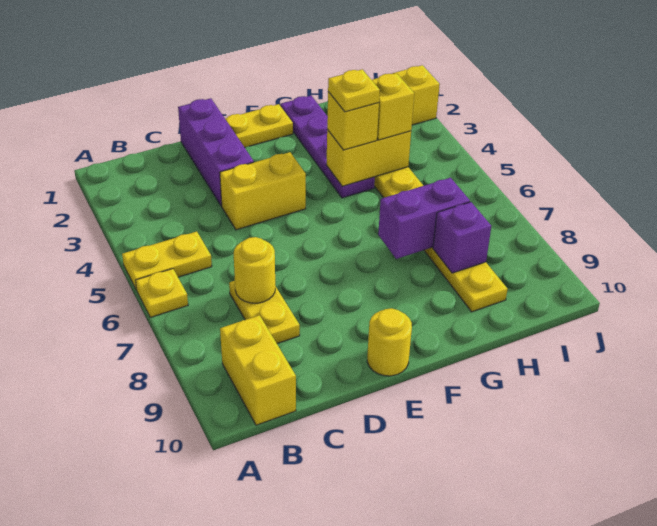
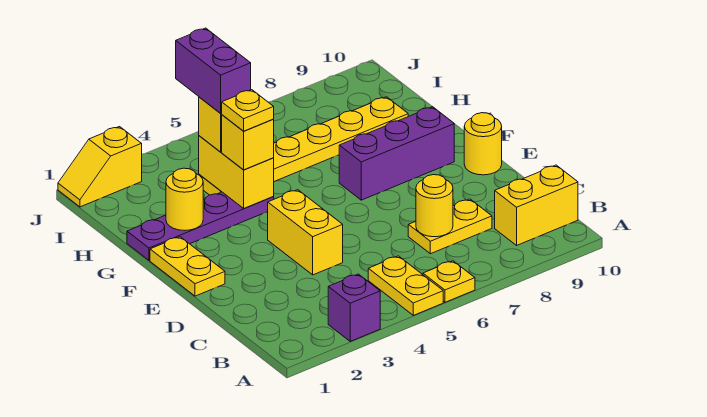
purple 1x3 brick [178,98,254,206] -> purple 1x3 brick moved to [339,107,454,200]
none -> yellow 1x1 round brick [166,168,203,231]
purple 1x2 brick [378,178,470,259] -> purple 1x2 brick moved to [176,28,251,113]
purple 1x1 brick [433,202,491,273] -> purple 1x1 brick moved to [328,274,380,341]

